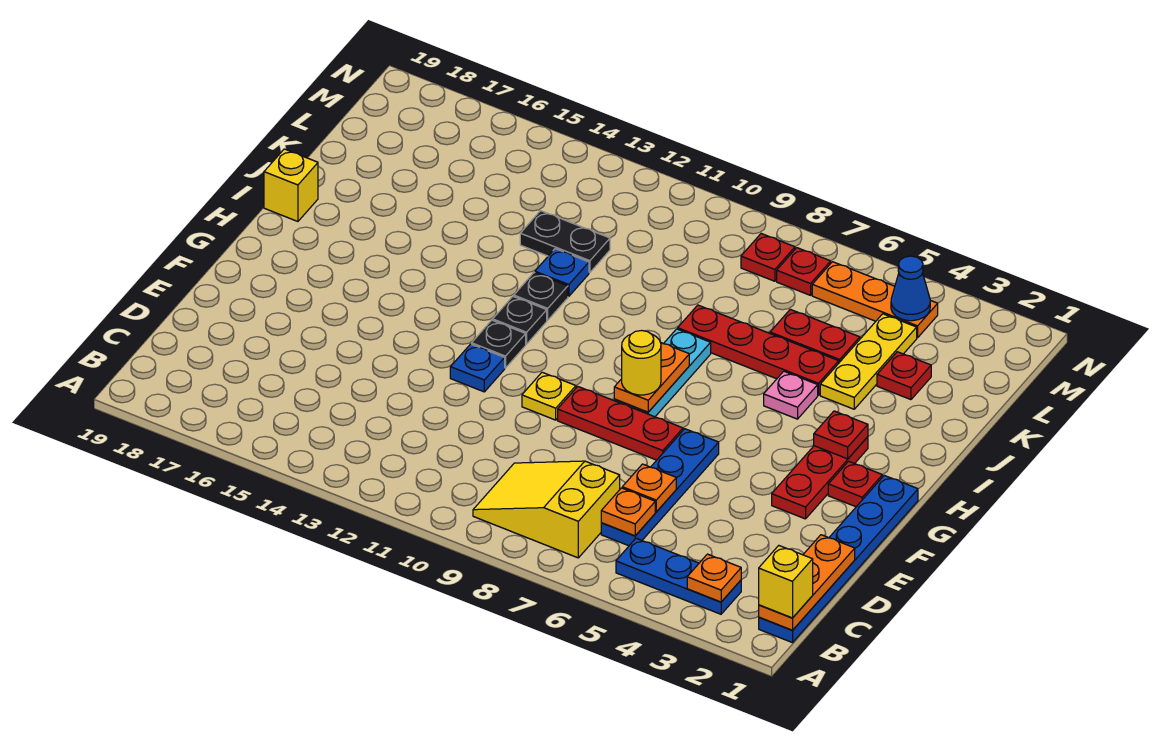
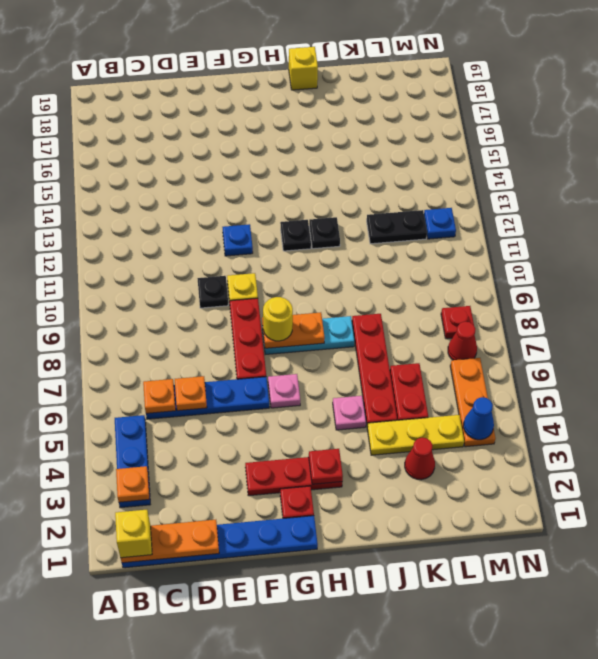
yellow 2x3 slope [473,461,620,558] -> none
none -> pink 1x1 plate [268,374,300,408]
black 1x1 plate [472,320,526,368] -> black 1x1 plate moved to [197,276,228,308]
blue 1x1 plate [535,249,589,296] -> blue 1x1 plate moved to [424,208,456,239]
red 1x1 plate [877,352,931,400] -> red 1x1 cone [405,438,435,480]
black 1x2 plate [520,211,610,273] -> black 1x2 plate turned to [367,210,427,244]
red 1x1 plate [777,248,831,295] -> red 1x1 cone [448,322,477,360]

